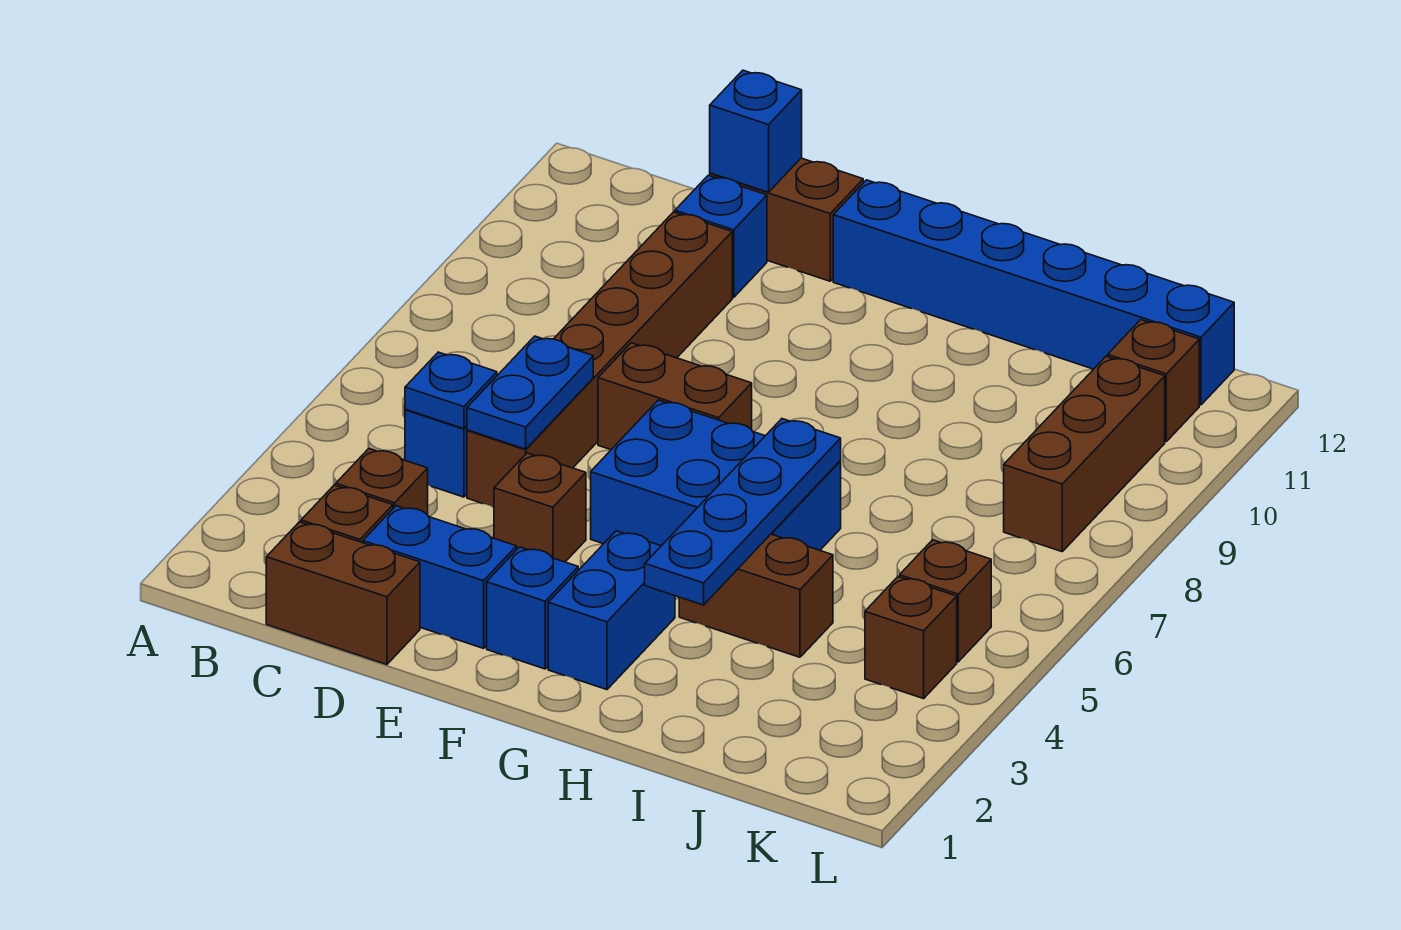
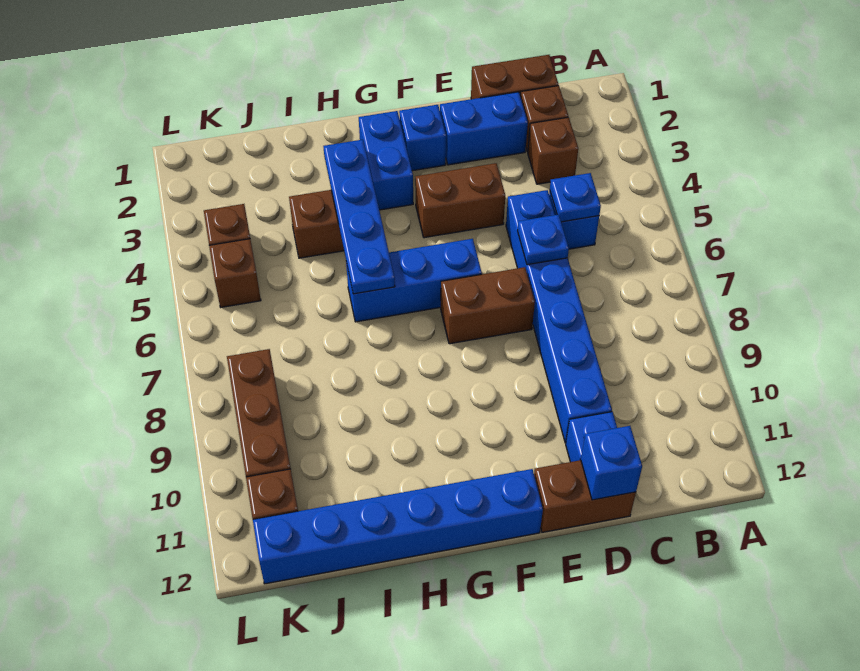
brown 1x6 brick [467,212,732,507] -> blue 1x6 brick [506,190,612,443]
blue 1x2 plate [467,336,593,449] -> blue 1x1 plate [518,215,569,265]
brown 1x1 brick [494,453,586,562] -> brown 1x2 brick [415,163,505,238]
blue 2x3 brick [591,400,841,550] -> blue 1x3 brick [346,239,482,322]

